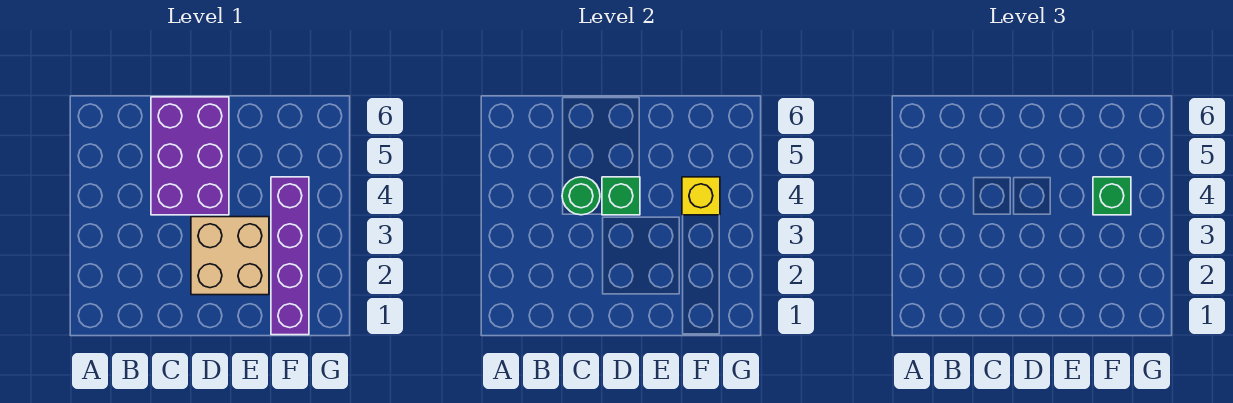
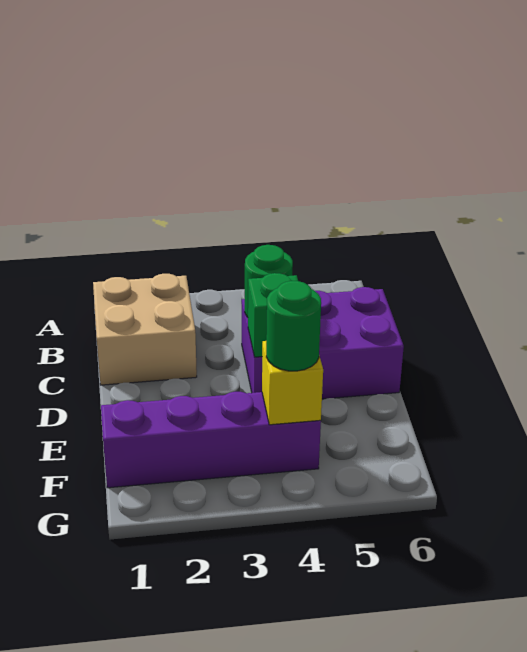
tan 2x2 brick [191,217,269,295] -> tan 2x2 brick moved to [93,274,197,385]
green 1x1 brick [1093,177,1131,215] -> green 1x1 round brick [266,281,321,371]

